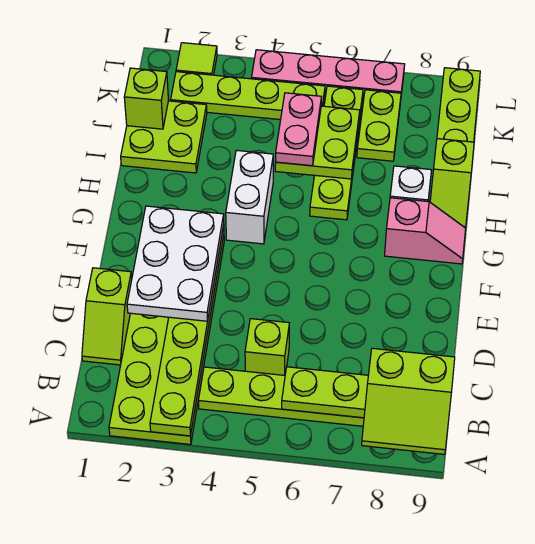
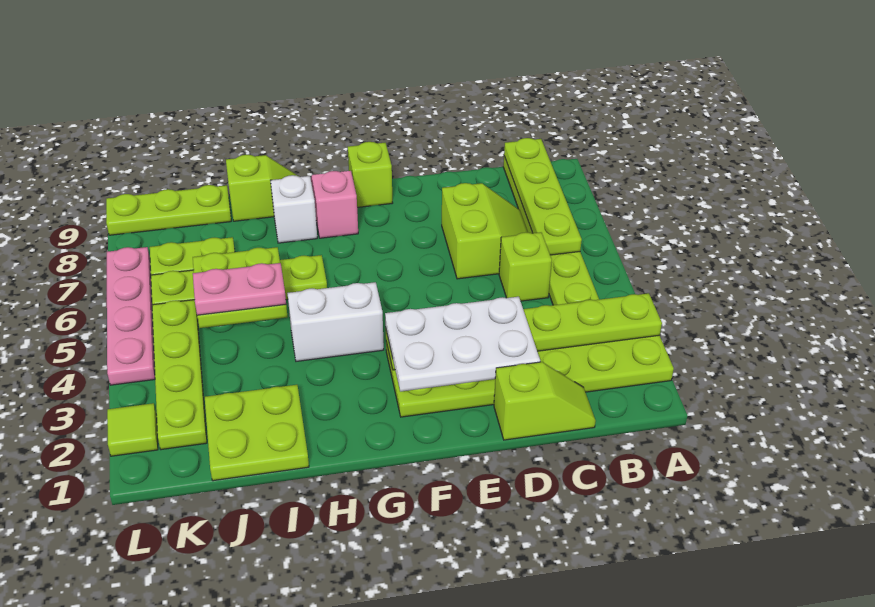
lime 2x2 slope [362,348,455,454] -> lime 2x2 slope moved to [442,183,528,279]
lime 1x1 brick [124,68,168,129] -> lime 1x1 brick moved to [348,142,393,207]

